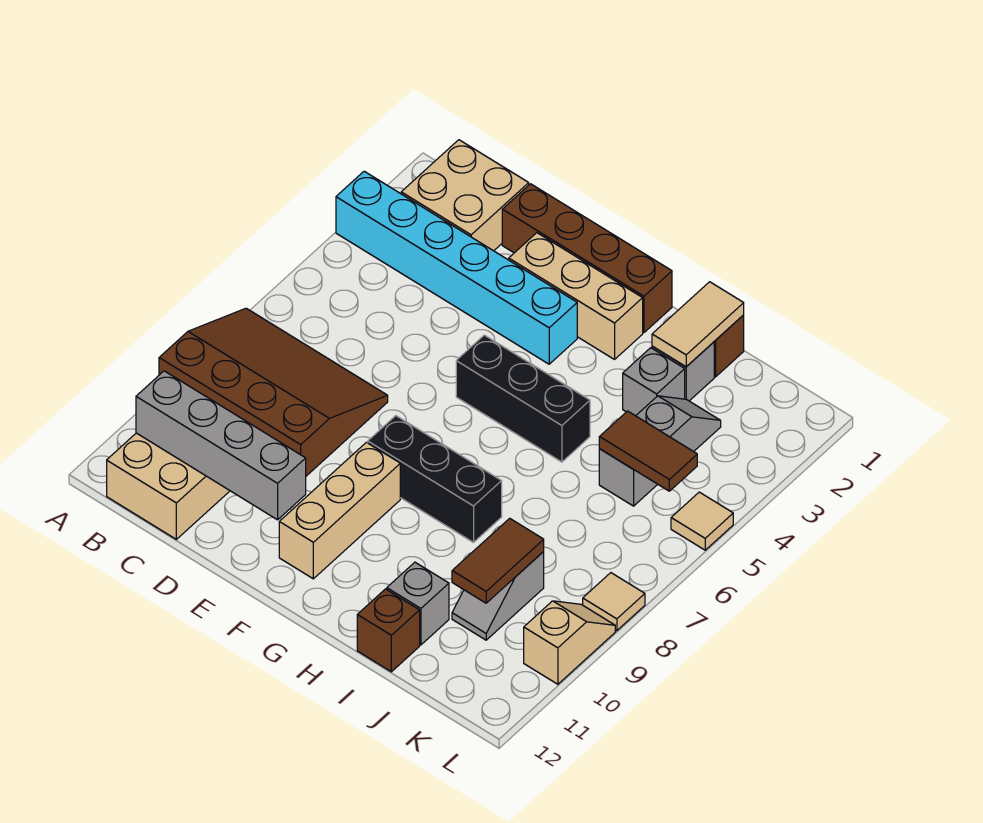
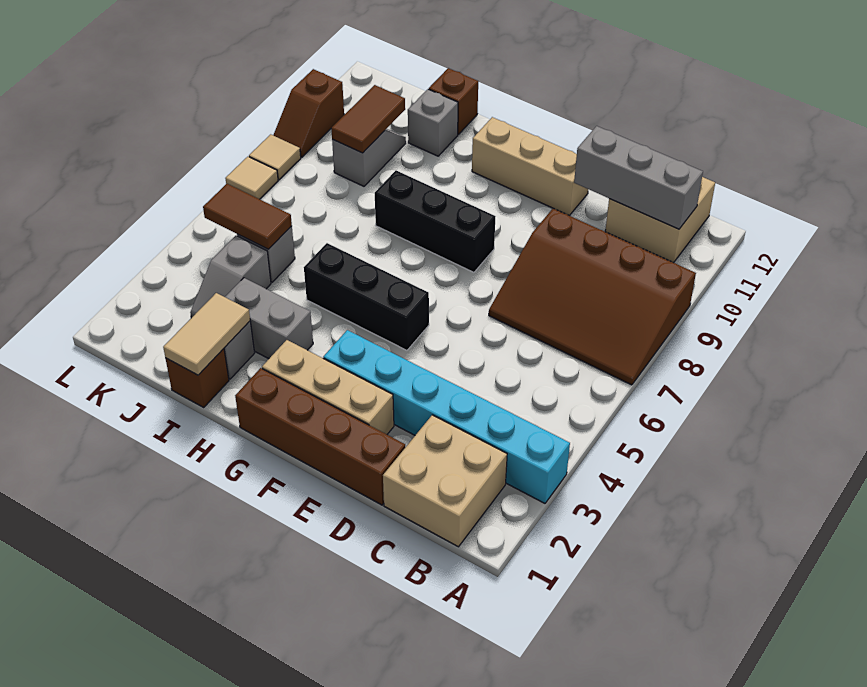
grey 1x4 brick [136,371,306,520] -> grey 1x3 brick [574,126,703,229]
tan 1x3 brick [279,442,400,579] -> tan 1x3 brick turned to [472,117,588,216]
grey 1x1 brick [623,348,685,416] -> grey 1x2 brick [225,278,313,359]
tan 1x1 tile [671,492,733,550] -> tan 1x1 tile moved to [225,157,278,199]
tan 1x2 slope [524,601,615,684] -> brown 1x2 slope [273,69,344,157]

